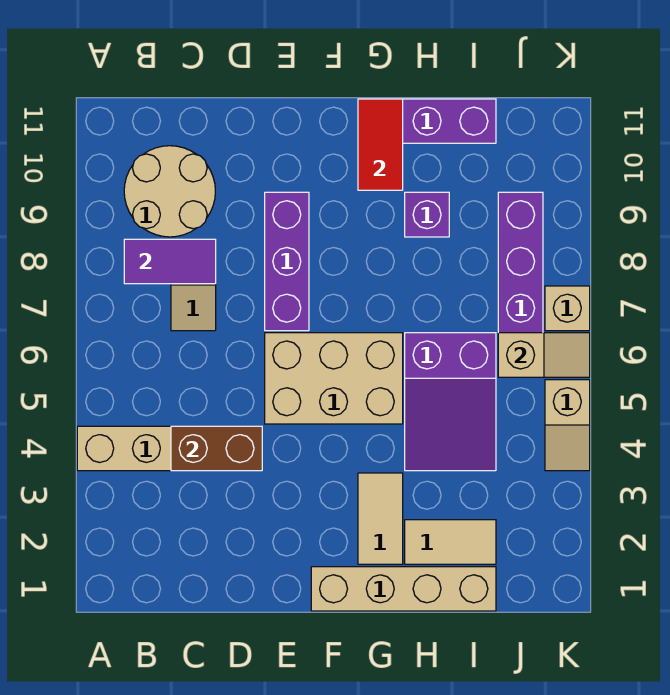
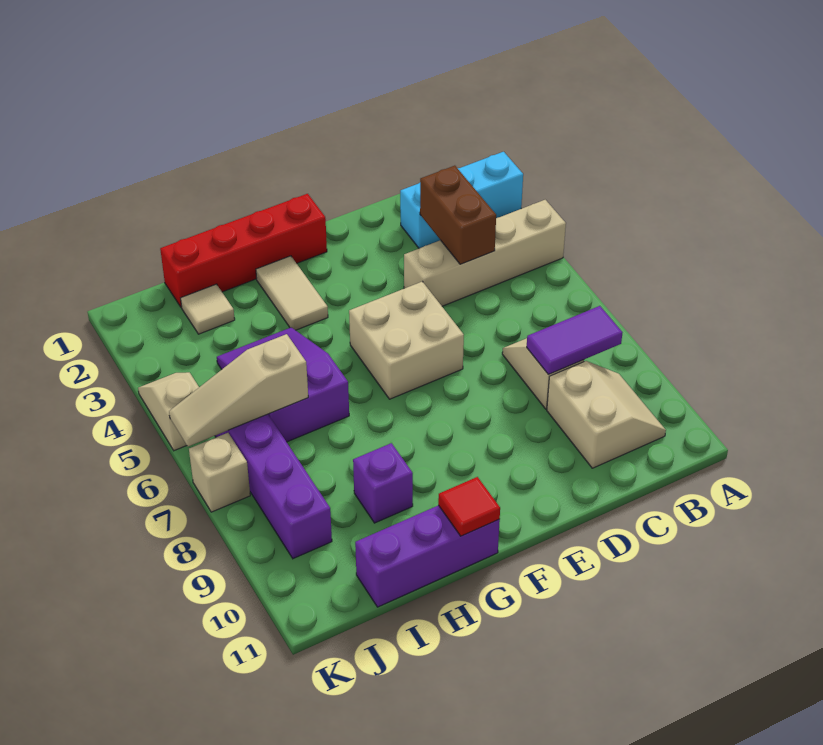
none -> cyan 1x3 brick [400,152,523,248]
tan 2x2 round brick [124,146,215,237] -> tan 2x2 slope [547,361,666,468]
brown 1x2 brick [171,426,262,471] -> brown 1x2 brick turned to [420,166,496,264]
tan 2x3 brick [265,333,403,424] -> tan 2x2 brick [349,281,464,399]
purple 1x3 brick [265,192,309,331] -> none
tan 1x4 brick [311,567,496,611] -> red 1x4 brick [160,194,327,308]
red 1x2 tile [358,99,403,190] -> red 1x1 tile [438,477,500,536]
tan 1x2 tile [405,520,496,564] -> tan 1x1 tile [181,284,235,334]
tan 1x2 slope [498,333,590,377] -> tan 1x3 slope [169,334,308,446]

